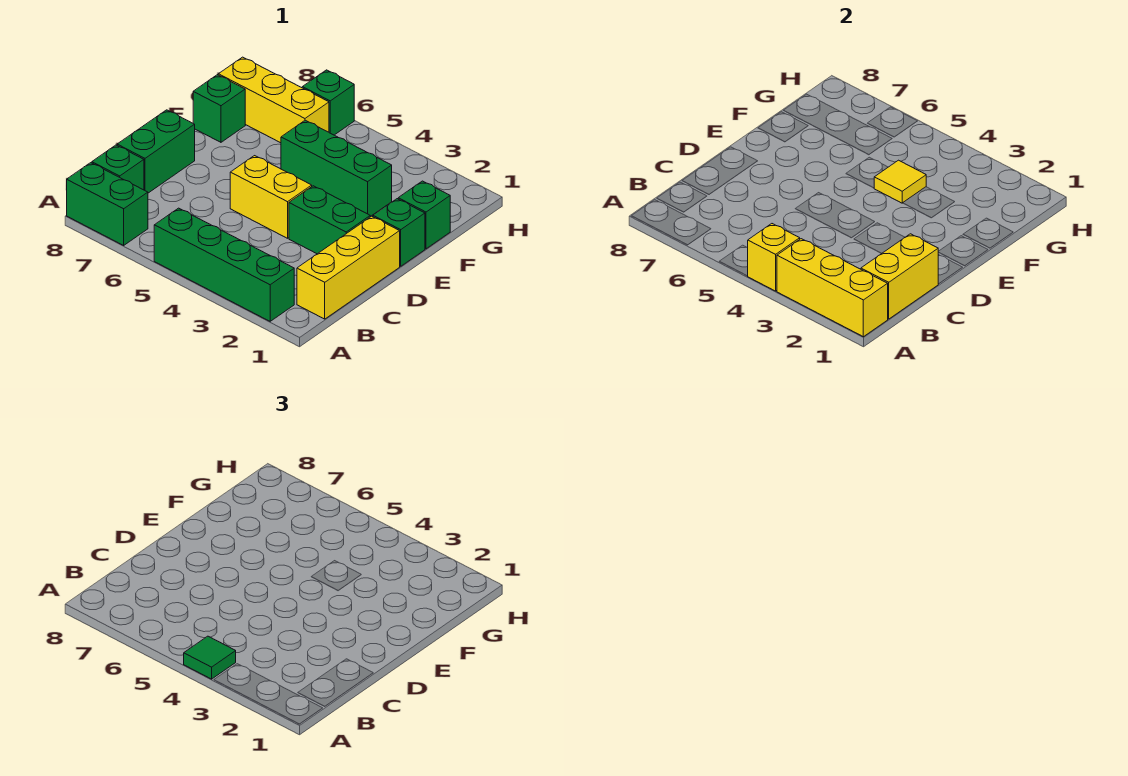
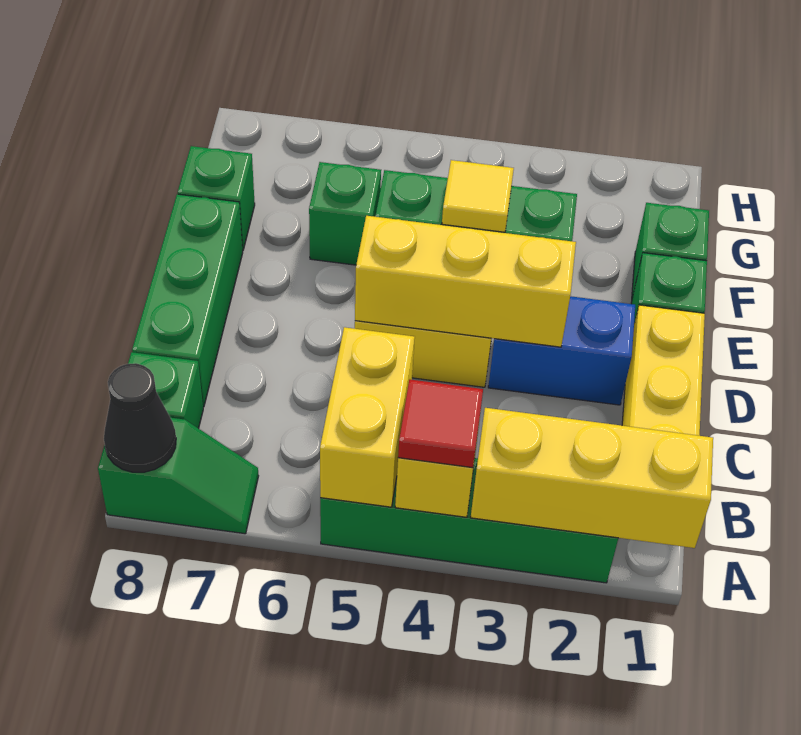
green 1x1 tile [184,636,236,679] -> red 1x1 tile [398,380,483,468]
green 1x2 brick [67,163,148,245] -> green 1x2 slope [98,418,258,534]
none -> black 1x1 cone [104,363,176,472]
yellow 1x2 brick [861,234,938,319] -> yellow 1x2 brick moved to [320,327,415,507]
green 1x2 brick [117,110,195,193] -> green 1x3 brick [132,194,243,407]
green 1x2 brick [289,186,370,254] -> blue 1x2 brick [488,296,635,405]
yellow 1x3 brick [218,57,329,143] -> yellow 1x3 brick moved to [355,216,576,347]
green 1x1 brick [302,70,354,135] -> green 1x1 brick moved to [309,162,381,265]

